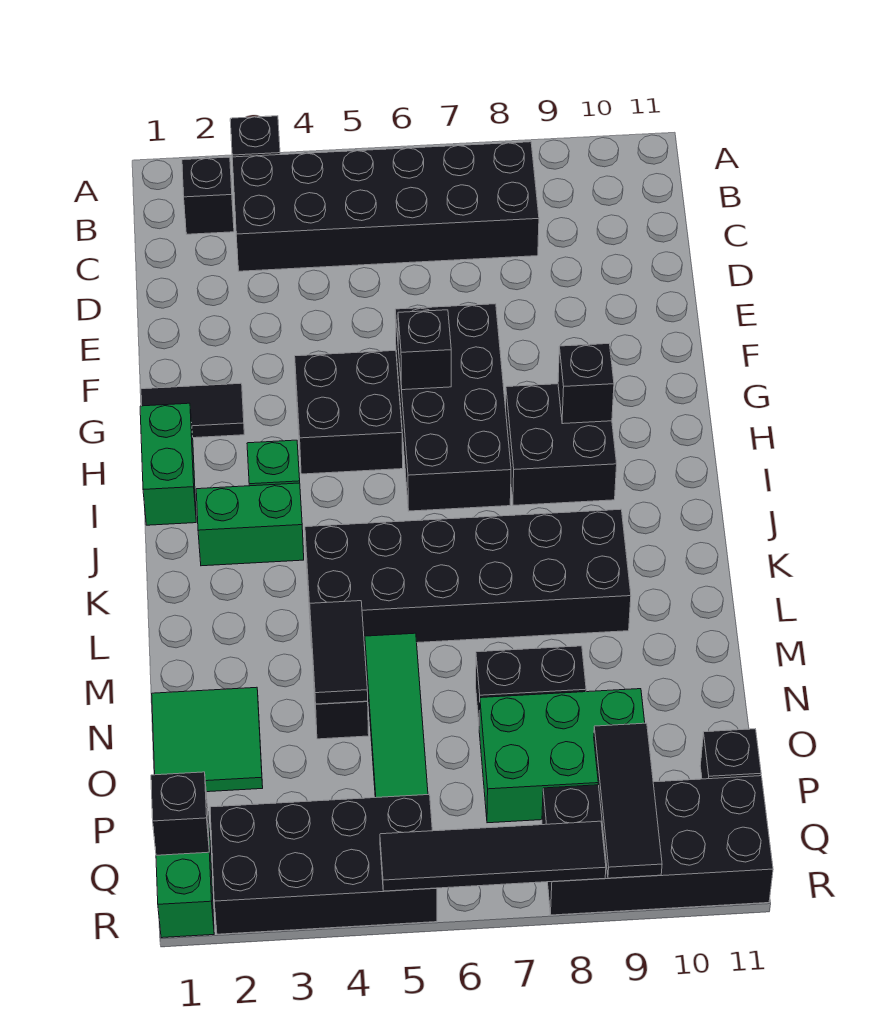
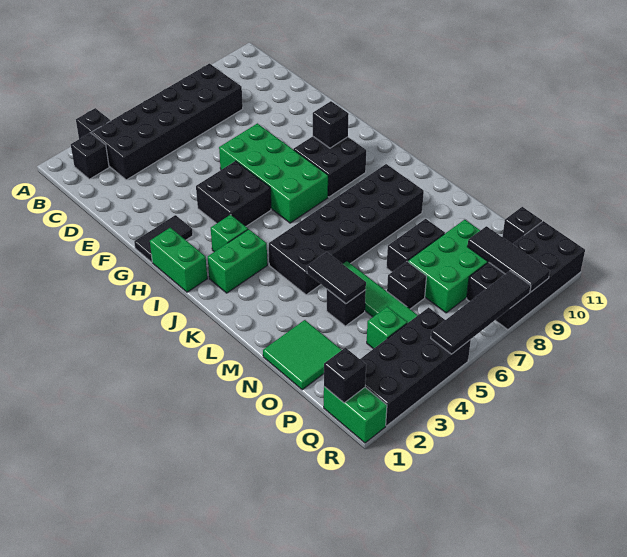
black 2x4 brick [395,304,511,511] -> green 2x4 brick [219,123,328,223]
black 1x1 brick [398,310,451,390] -> black 1x1 brick moved to [387,262,427,309]
none -> green 1x1 brick [367,307,407,349]

